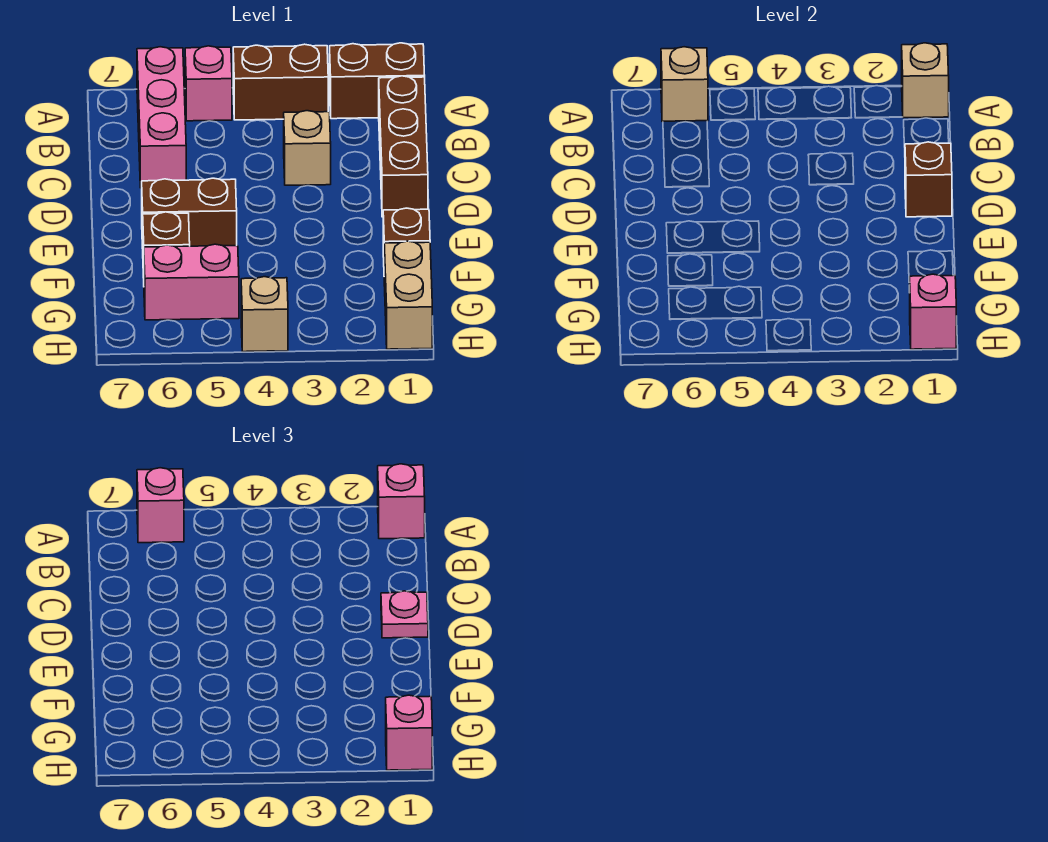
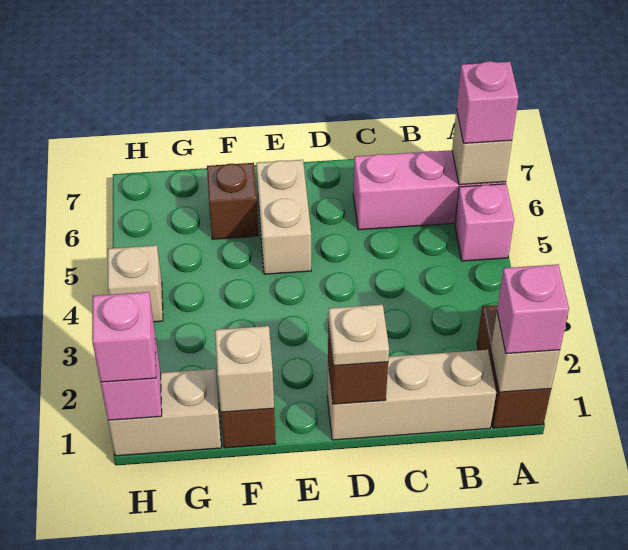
brown 1x2 brick [233,44,328,120] -> none
brown 1x3 brick [379,76,428,217] -> tan 1x3 brick [327,350,496,440]
tan 1x1 brick [284,111,331,185] -> tan 1x1 brick moved to [215,326,274,412]
pink 1x1 plate [381,591,428,638] -> tan 1x1 plate [328,305,389,366]
brown 1x2 brick [142,178,237,248] -> tan 1x2 brick [256,160,311,274]
pink 1x2 brick [144,244,239,320] -> none

